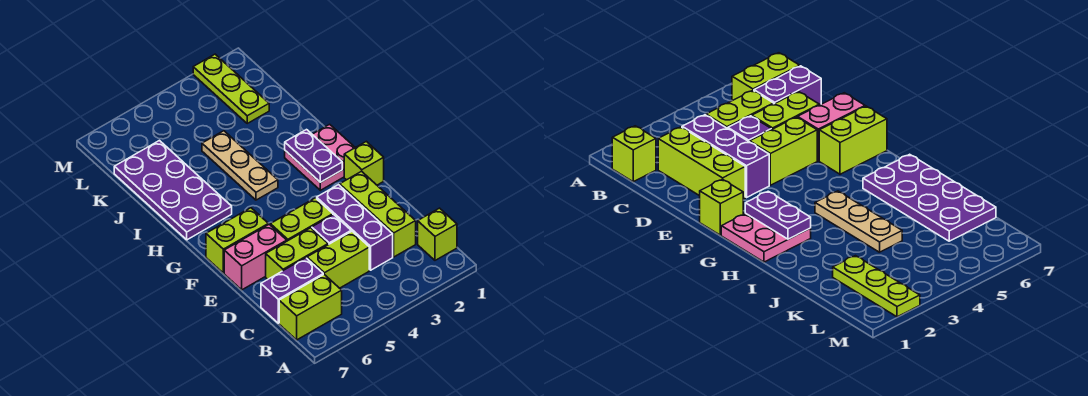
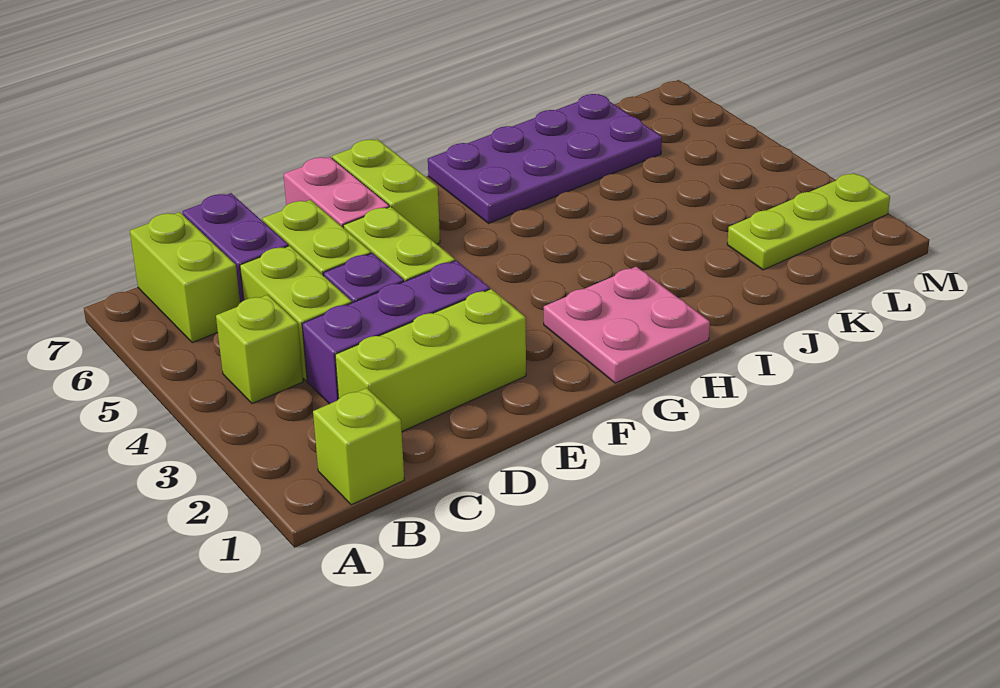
lime 1x1 brick [344,141,384,185] -> lime 1x1 brick moved to [216,295,303,404]
purple 1x2 plate [285,130,342,182] -> none
tan 1x3 plate [202,131,278,200] -> none

